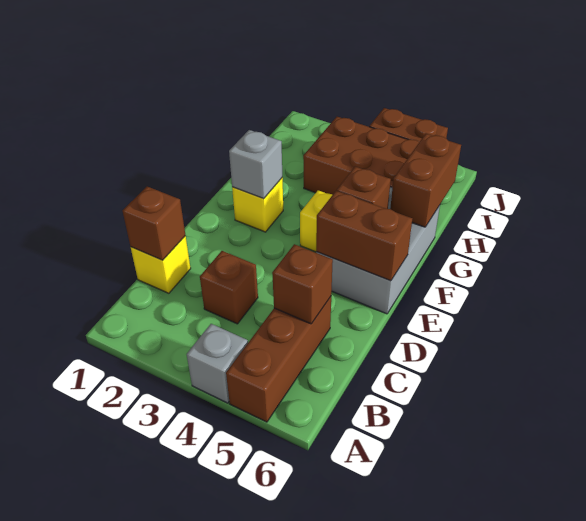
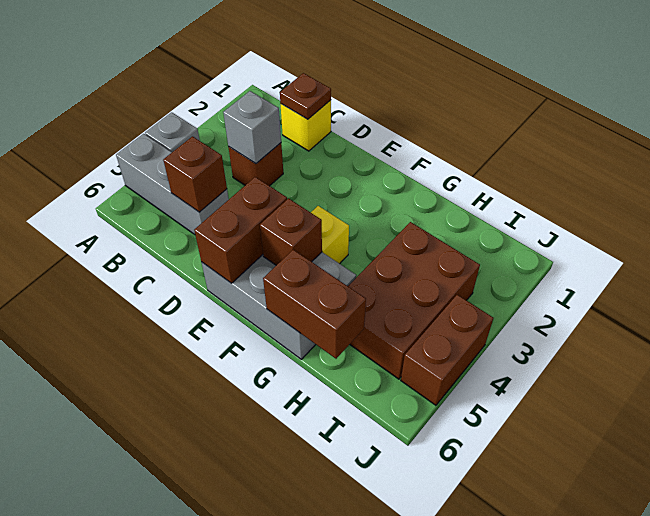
brown 1x3 brick [226,297,331,422] -> grey 1x3 brick [116,134,229,234]
brown 1x1 brick [123,186,185,260] -> brown 1x1 plate [280,73,331,119]
yellow 1x1 brick [232,178,283,232] -> none
grey 1x1 brick [229,130,282,199] -> grey 1x1 brick moved to [223,91,281,164]

